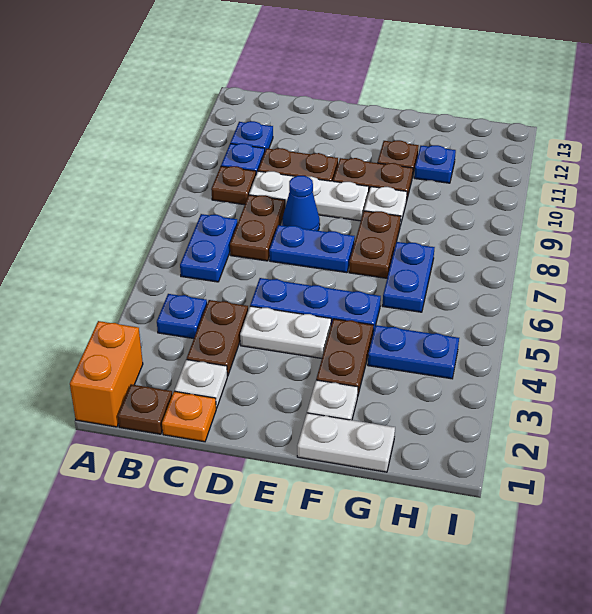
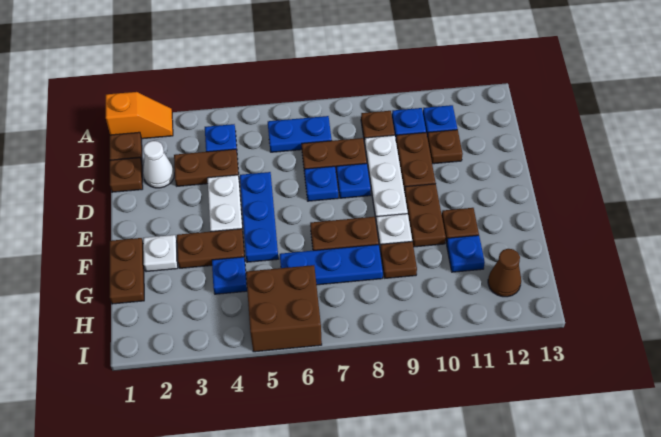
orange 1x2 brick [70,321,143,427] -> orange 1x2 slope [106,92,173,139]
orange 1x1 plate [162,391,216,442] -> brown 1x1 plate [110,158,143,192]
white 1x1 plate [175,359,227,408] -> white 1x1 cone [143,141,174,188]
none -> brown 1x1 plate [427,130,463,164]
blue 1x2 plate [269,225,355,273] -> blue 1x1 plate [304,166,338,201]
blue 1x1 cone [282,176,320,231] -> blue 1x1 plate [337,163,371,198]
white 1x2 plate [297,413,395,472] -> brown 1x2 plate [110,238,144,304]
blue 1x2 plate [368,325,459,379] -> blue 1x1 plate [212,257,247,294]
blue 1x2 plate [382,242,435,312] -> blue 1x3 plate [280,245,383,285]
none -> brown 1x1 plate [380,241,417,278]
none -> brown 2x2 brick [246,265,322,352]
none -> brown 1x1 cone [488,249,521,297]

